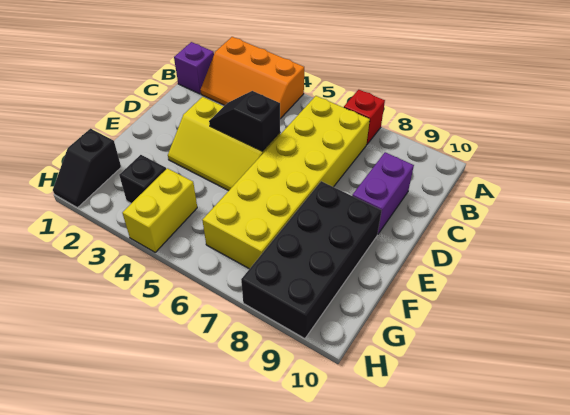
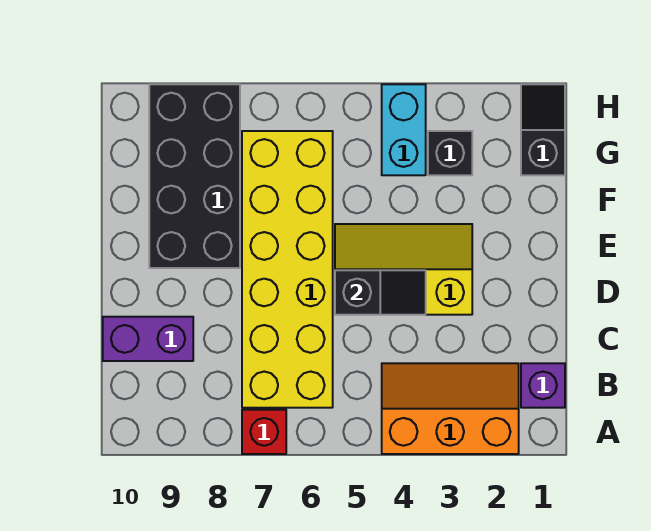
purple 1x2 brick [352,152,414,234] -> purple 1x2 brick turned to [103,317,193,361]
yellow 1x2 brick [123,168,197,252] -> cyan 1x2 brick [382,84,426,175]

